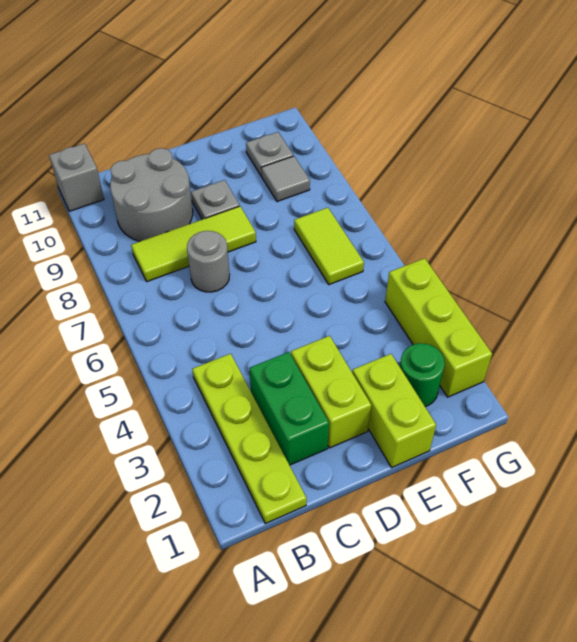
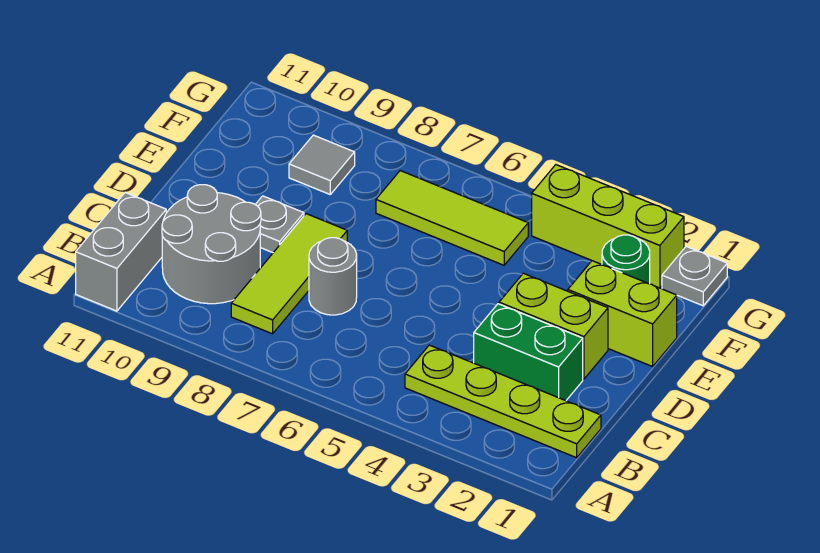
grey 1x1 brick [49,144,104,211] -> grey 1x2 brick [76,193,166,311]
lime 1x2 tile [294,208,364,285] -> lime 1x3 tile [376,171,528,265]
grey 1x1 plate [246,132,293,176] -> grey 1x1 plate moved to [662,246,727,306]

